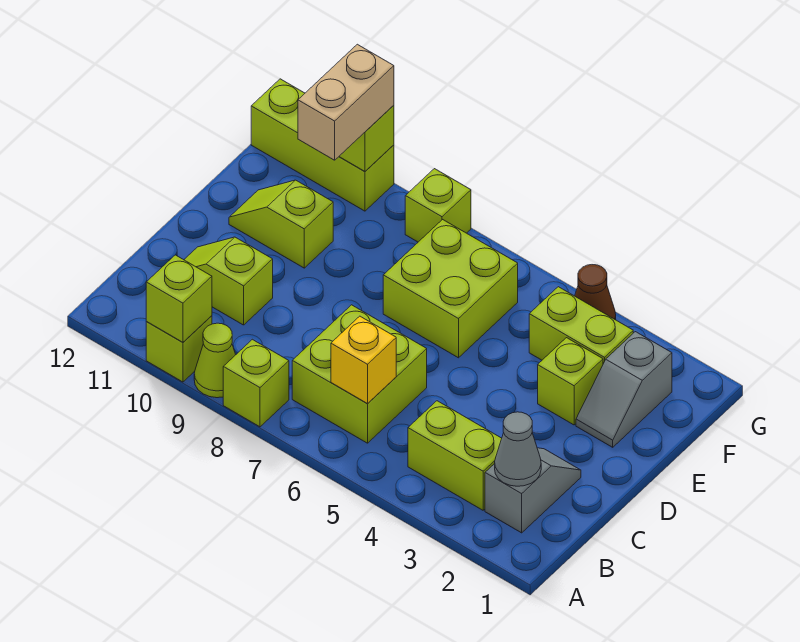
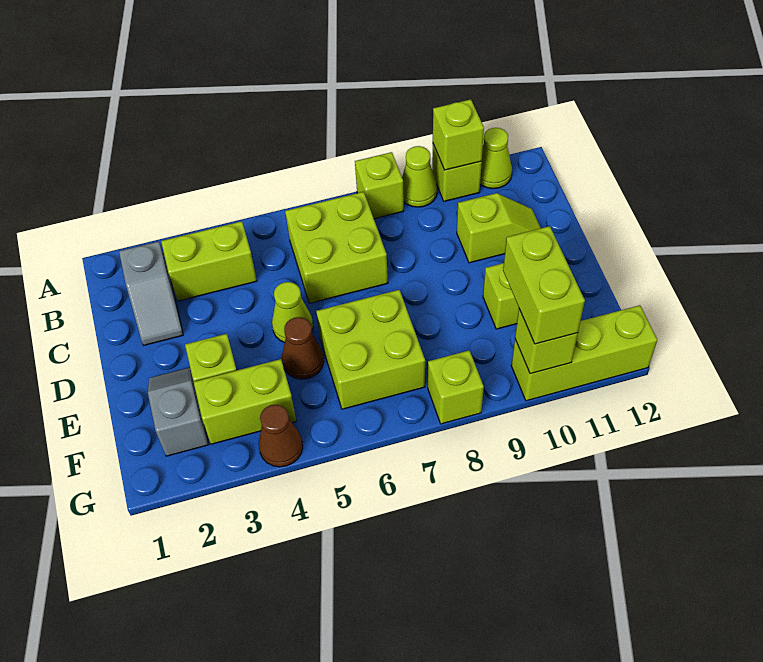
none -> lime 1x1 cone [480,128,512,189]
grey 1x1 cone [495,412,541,486] -> none
yellow 1x1 brick [331,316,396,404] -> none
none -> lime 1x1 cone [272,282,313,343]
none -> brown 1x1 cone [282,317,324,379]
tan 1x2 brick [298,44,394,160] -> lime 1x2 brick [503,226,585,344]

